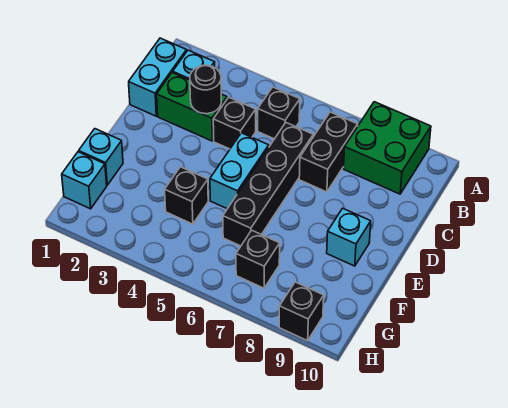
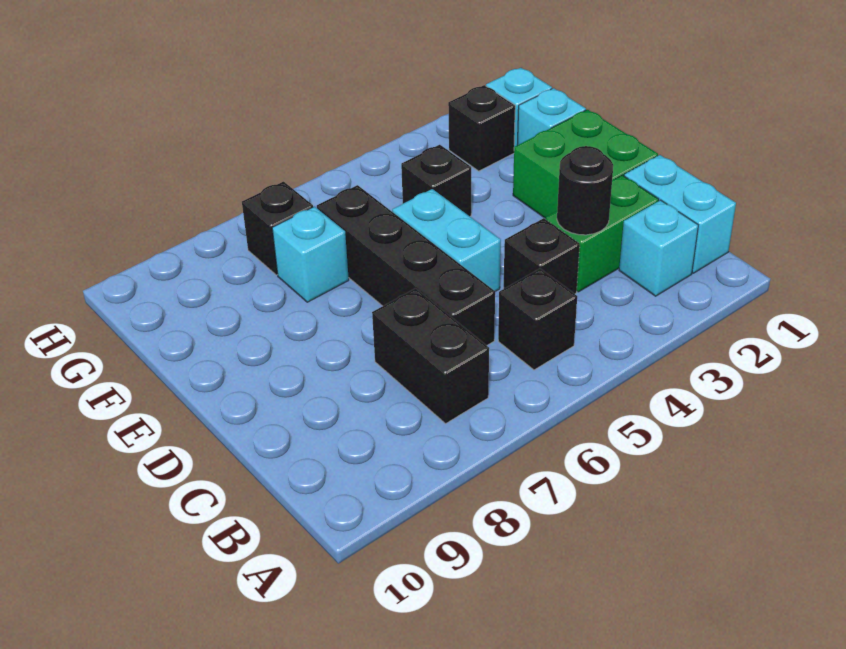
green 2x2 brick [344,102,431,194] -> green 2x2 brick moved to [513,110,658,219]
cyan 1x1 brick [327,208,371,266] -> cyan 1x1 brick moved to [272,207,349,302]
black 1x1 brick [279,282,324,341] -> black 1x1 brick moved to [448,85,515,171]

